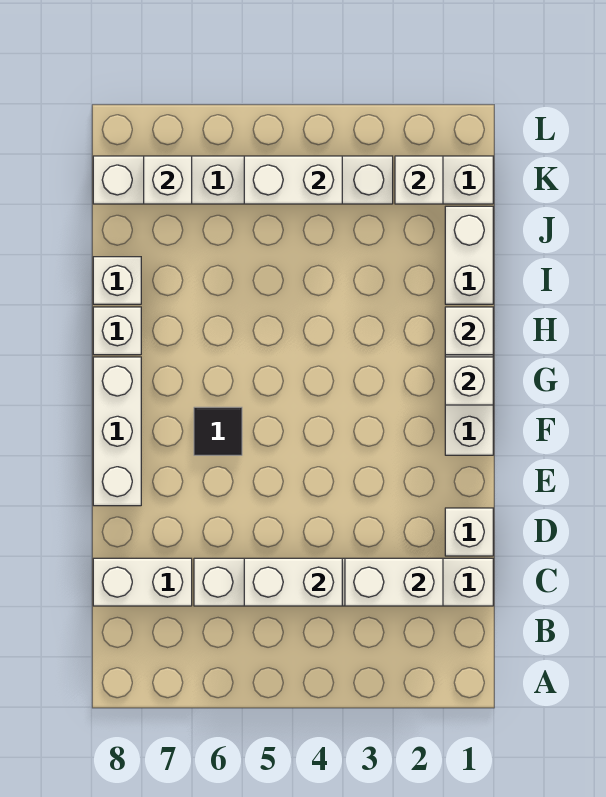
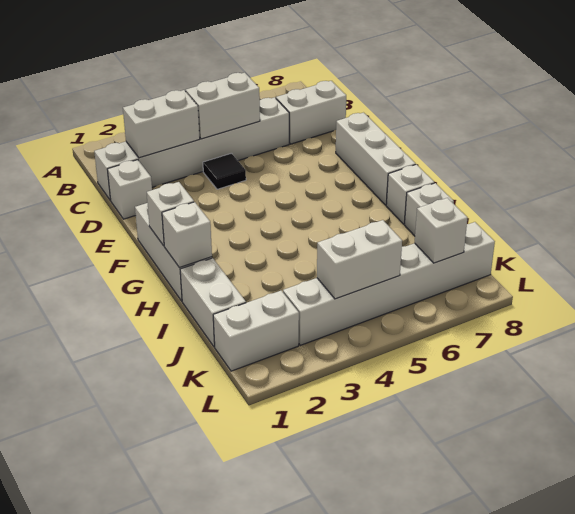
black 1x1 tile [194,407,242,455] -> black 1x1 tile moved to [203,153,246,189]
white 1x1 brick [395,156,443,204] -> none

